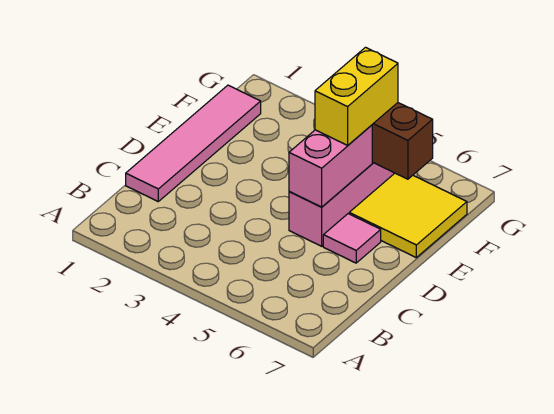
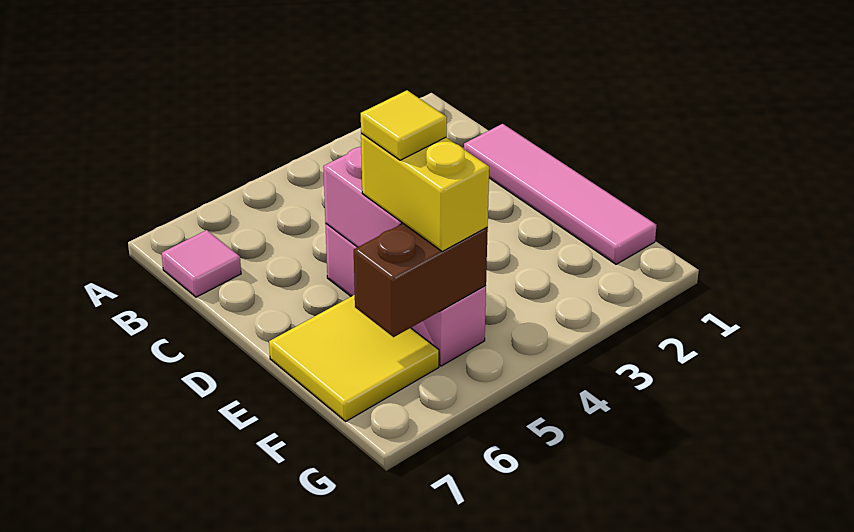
pink 1x1 tile [323,214,381,263] -> pink 1x1 tile moved to [162,230,241,297]
none -> yellow 1x1 tile [361,90,447,160]

